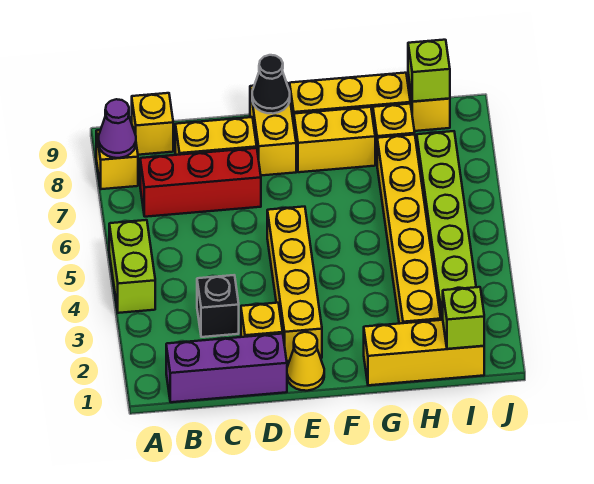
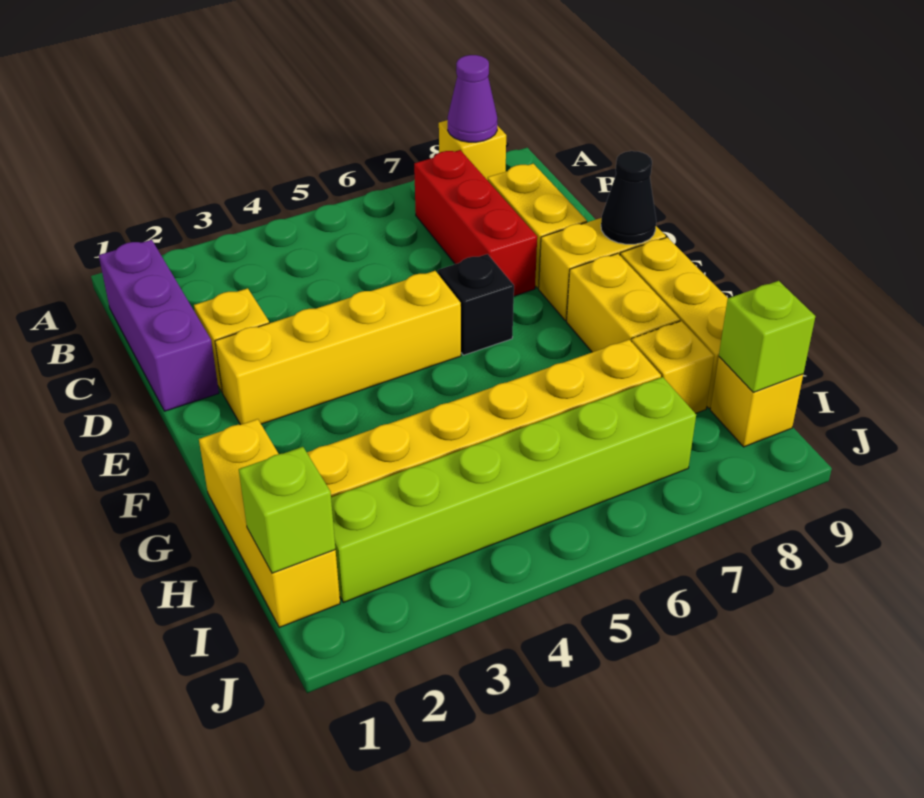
lime 1x2 brick [109,220,155,313] -> none
yellow 1x1 brick [132,93,173,155] -> none
black 1x1 brick [197,275,239,337] -> black 1x1 brick moved to [438,254,514,355]
yellow 1x1 cone [287,332,324,391] -> none

